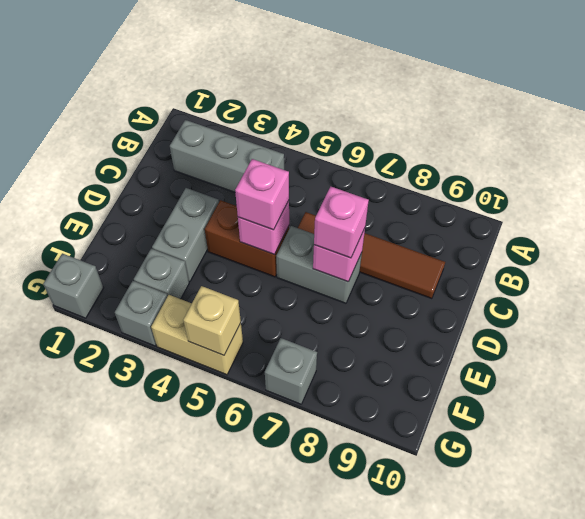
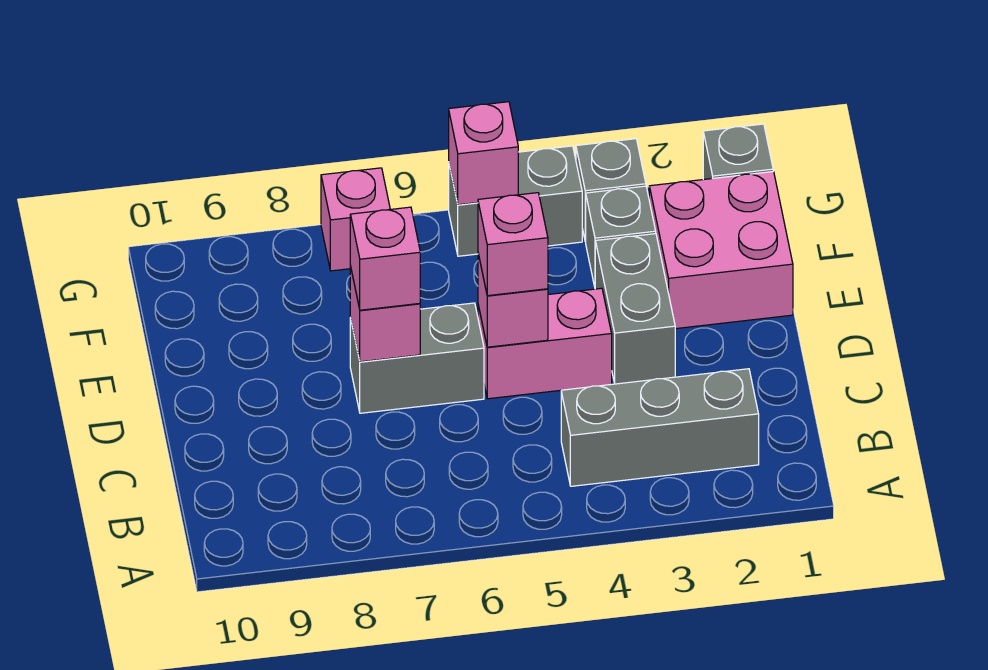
brown 1x4 tile [298,212,445,299] -> none
brown 1x2 brick [205,200,289,277] -> pink 1x2 brick [478,288,612,399]
none -> pink 2x2 brick [649,172,793,329]
tan 1x2 brick [151,295,243,375] -> grey 1x2 brick [449,146,582,256]
tan 1x1 brick [183,286,241,355] -> pink 1x1 brick [449,102,518,205]
grey 1x1 brick [265,338,317,404] -> pink 1x1 brick [321,168,390,271]

